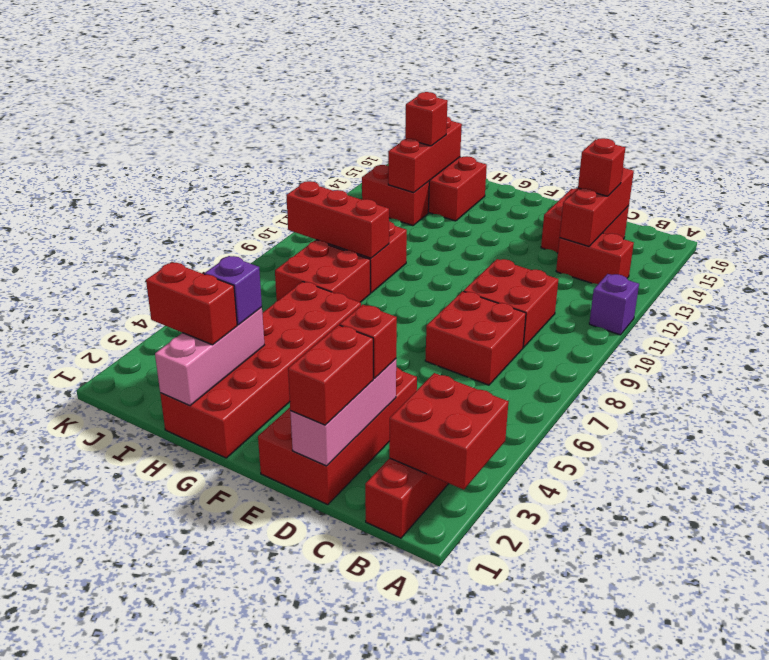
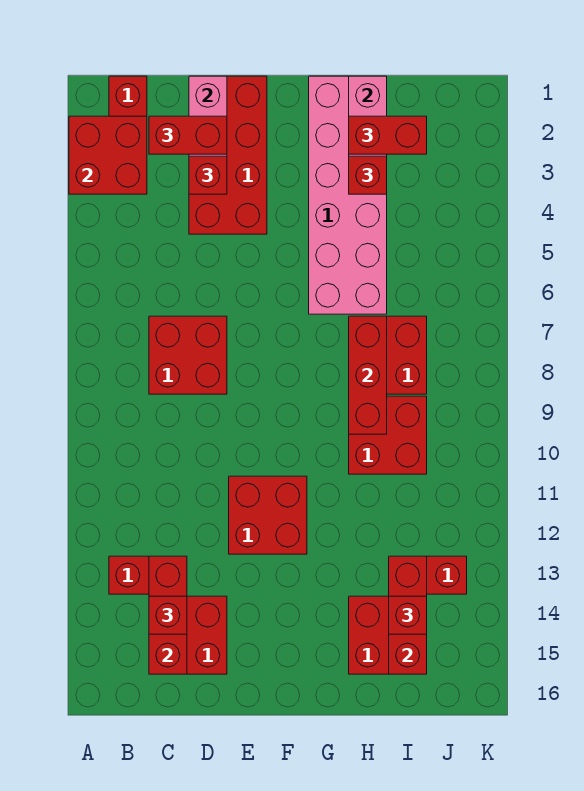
purple 1x1 brick [589,274,639,335] -> none
red 2x2 brick [464,259,558,347] -> red 2x2 brick moved to [229,476,307,554]
red 1x2 brick [288,325,373,425] -> red 1x2 brick turned to [149,116,227,154]
red 2x6 brick [160,282,361,458] -> pink 2x6 brick [309,76,387,314]
purple 1x1 brick [204,256,262,325] -> red 1x1 brick [349,156,387,194]
red 1x3 brick [286,181,389,258] -> red 1x3 brick turned to [349,316,387,434]

